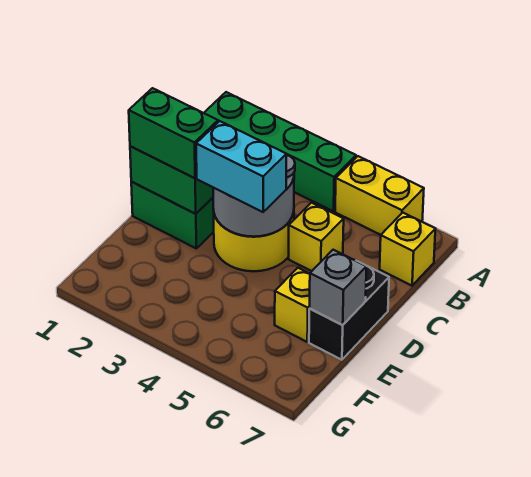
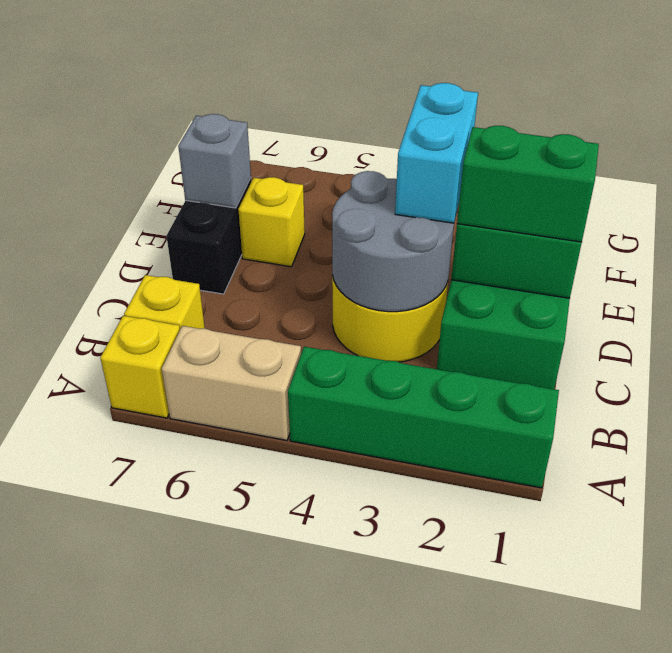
yellow 1x2 brick [335,156,424,235] -> tan 1x2 brick [162,326,301,440]
yellow 1x1 brick [289,203,344,271] -> yellow 1x1 brick moved to [100,316,180,418]
cyan 1x2 brick [196,121,286,212] -> cyan 1x2 brick turned to [395,83,478,223]

